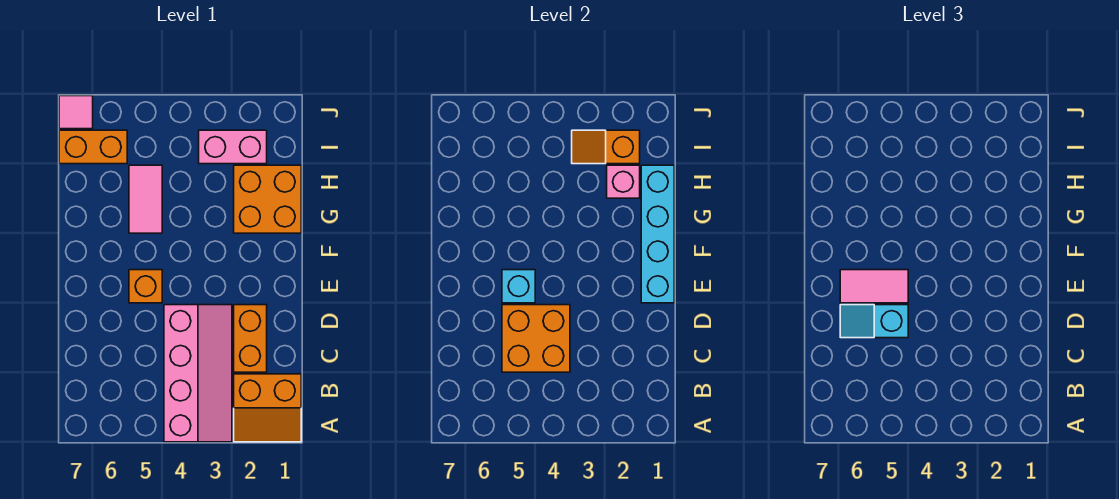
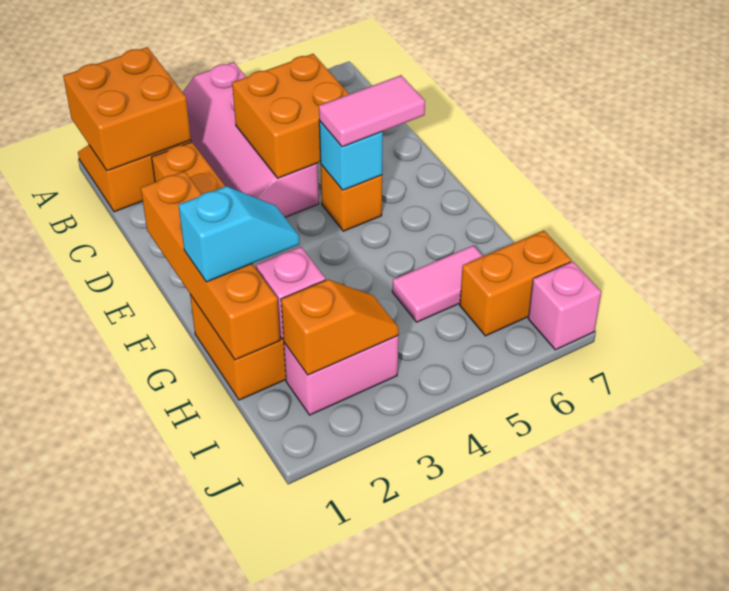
none -> orange 2x2 brick [63,47,191,171]
cyan 1x2 slope [840,305,908,338] -> cyan 1x2 slope moved to [179,186,300,282]
cyan 1x4 brick [641,165,674,303] -> orange 1x4 brick [141,171,280,360]
pink 1x2 tile [129,165,162,233] -> pink 1x2 tile turned to [392,245,483,322]
pink 1x1 tile [59,96,93,129] -> pink 1x1 brick [528,261,601,350]

